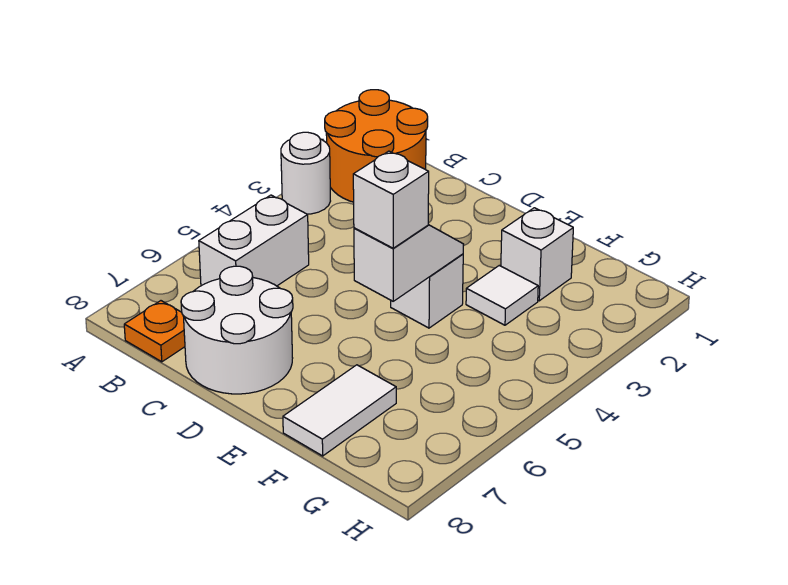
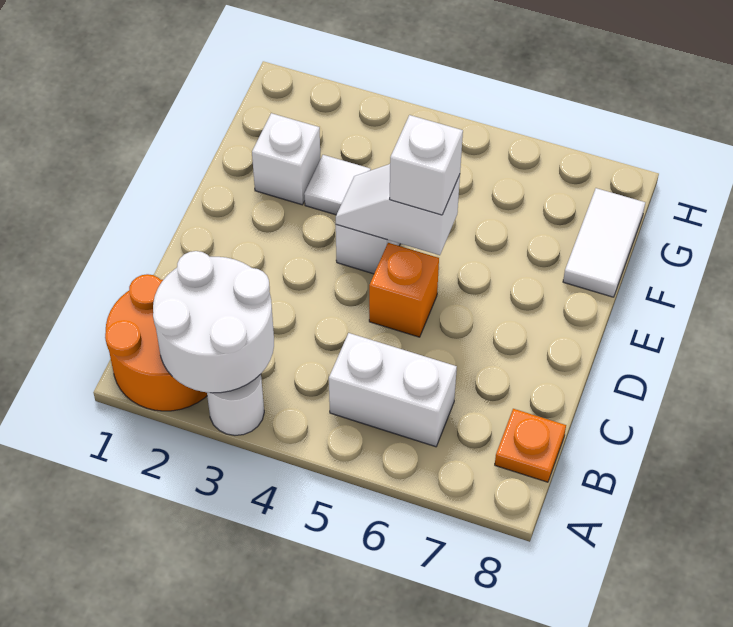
white 2x2 round brick [181,266,293,394] -> white 2x2 round brick moved to [153,251,274,393]
none -> orange 1x1 brick [369,243,439,337]
white 1x2 tile [283,365,396,456] -> white 1x2 tile turned to [563,188,645,297]

